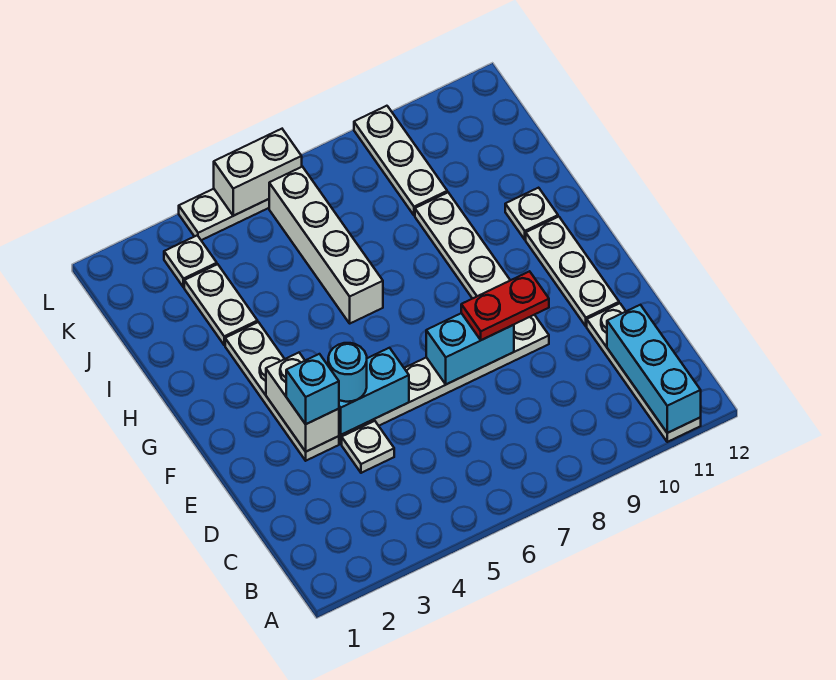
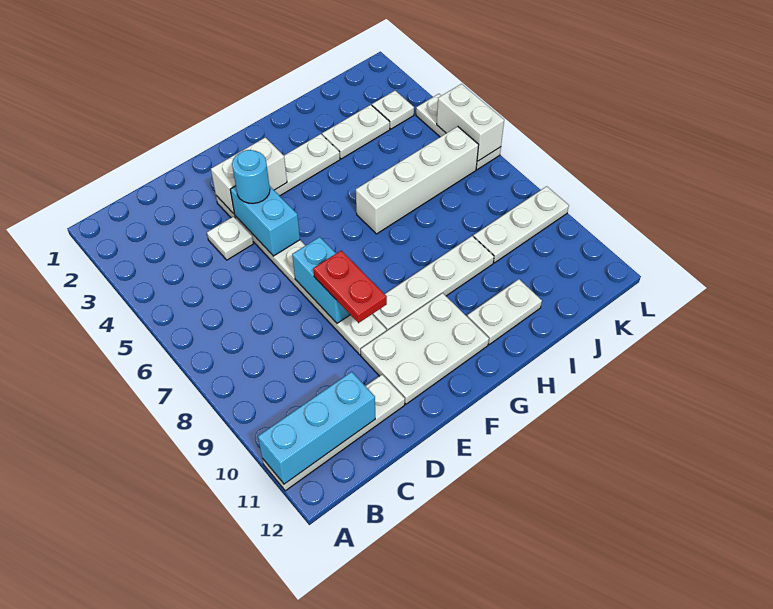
cyan 1x1 brick [286,354,339,424] -> none
white 1x3 plate [526,217,619,326] -> white 2x3 plate [361,293,489,404]
white 1x1 plate [505,188,558,240] -> white 1x2 plate [467,279,542,344]

